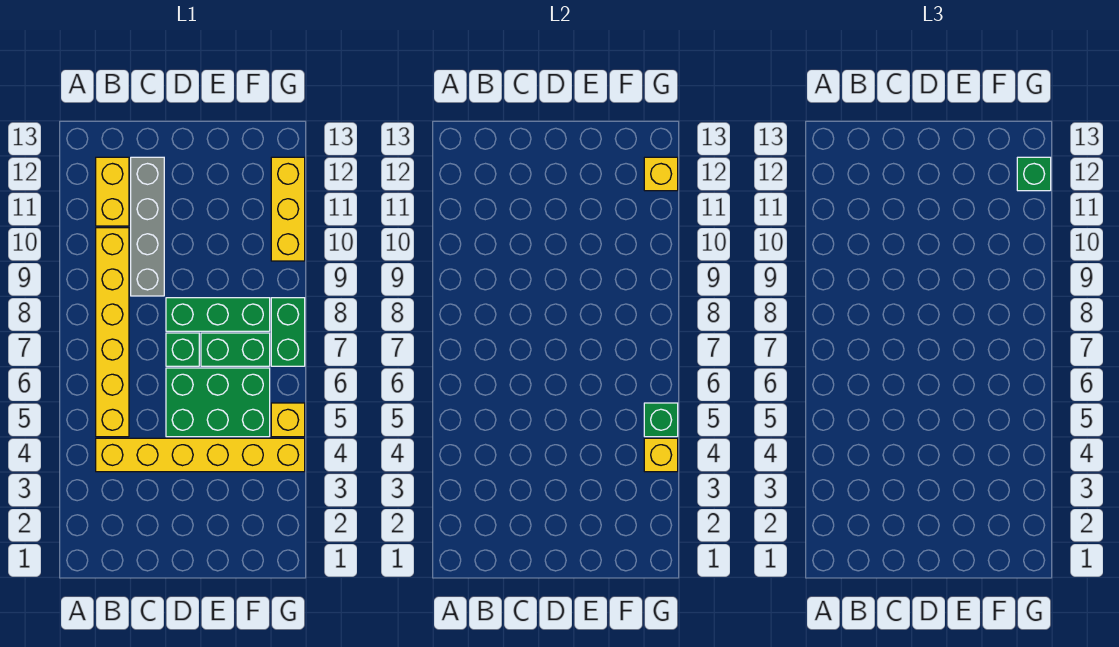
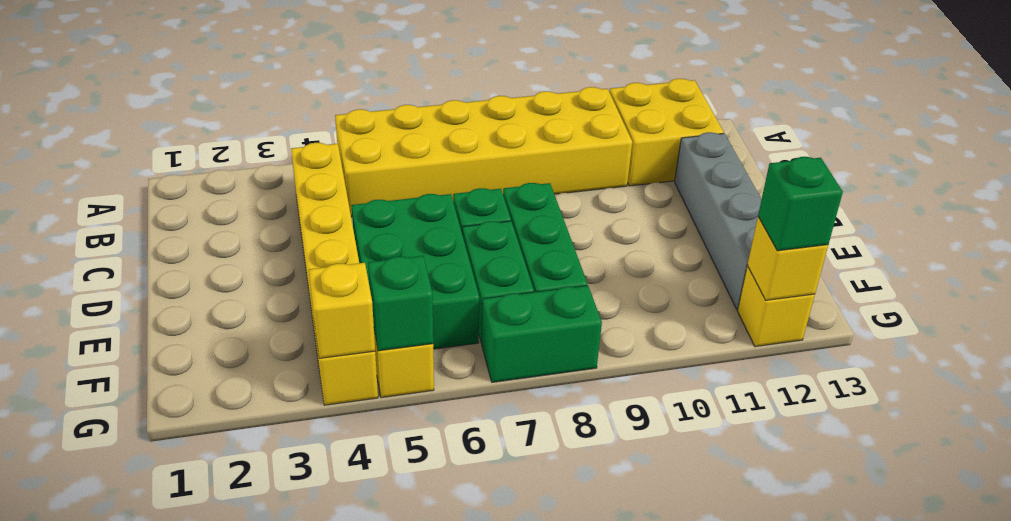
yellow 1x6 brick [96,228,129,437] -> yellow 2x6 brick [335,87,632,217]
yellow 1x2 brick [96,157,129,226] -> yellow 2x2 brick [609,79,724,186]
grey 1x4 brick [131,157,164,296] -> grey 1x4 brick turned to [675,132,762,309]
yellow 1x3 brick [271,157,305,261] -> yellow 1x1 brick [738,266,815,347]

